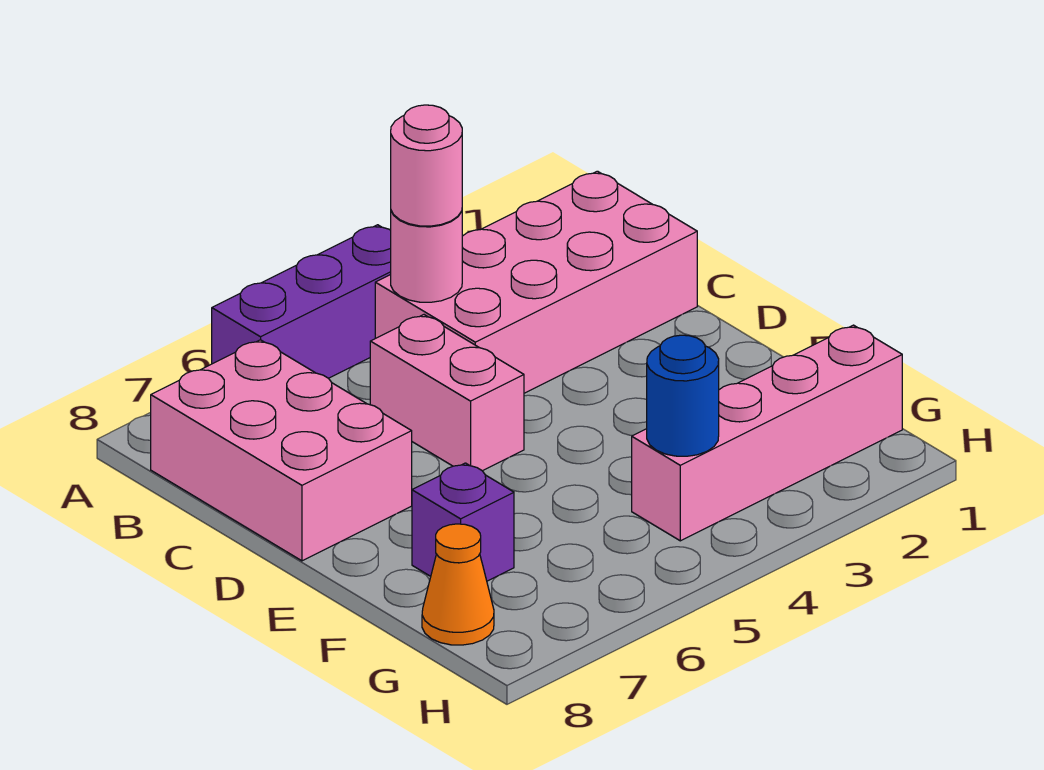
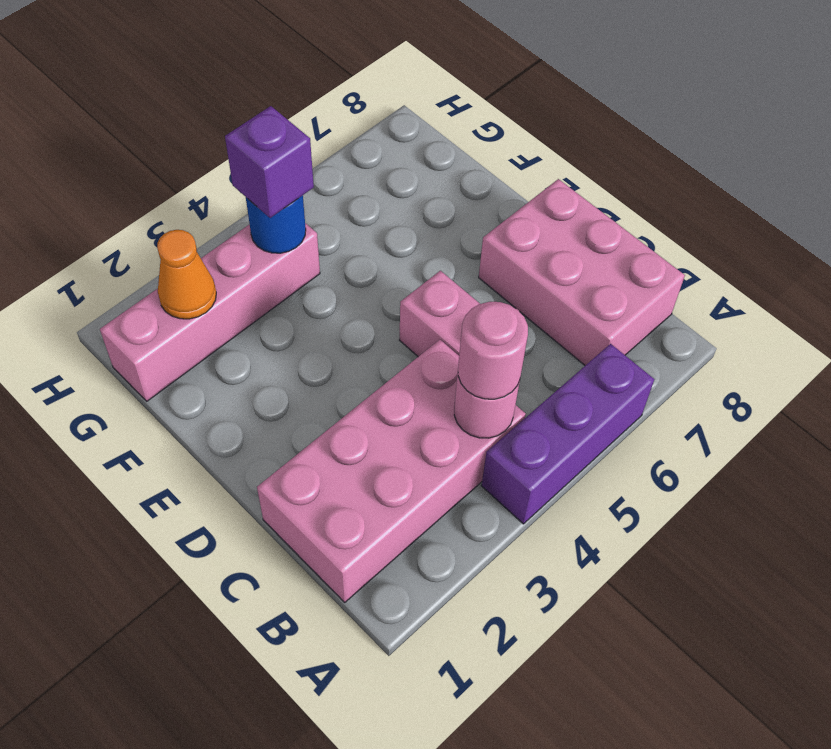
purple 1x1 brick [412,463,514,581] -> purple 1x1 brick moved to [225,106,314,218]
orange 1x1 cone [422,524,494,645] -> orange 1x1 cone moved to [157,230,216,319]

